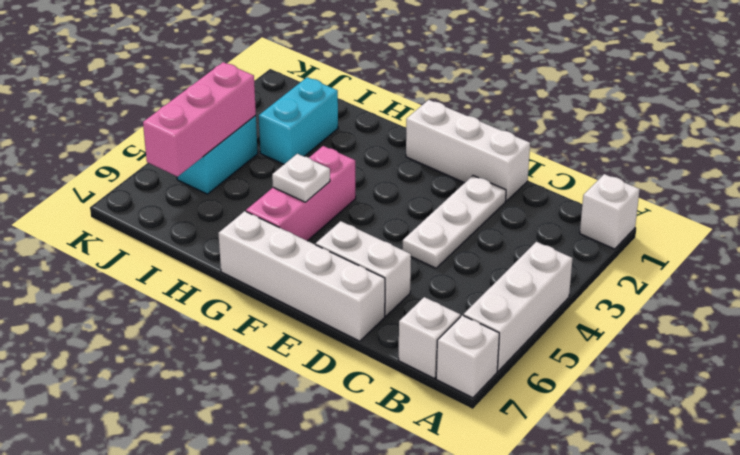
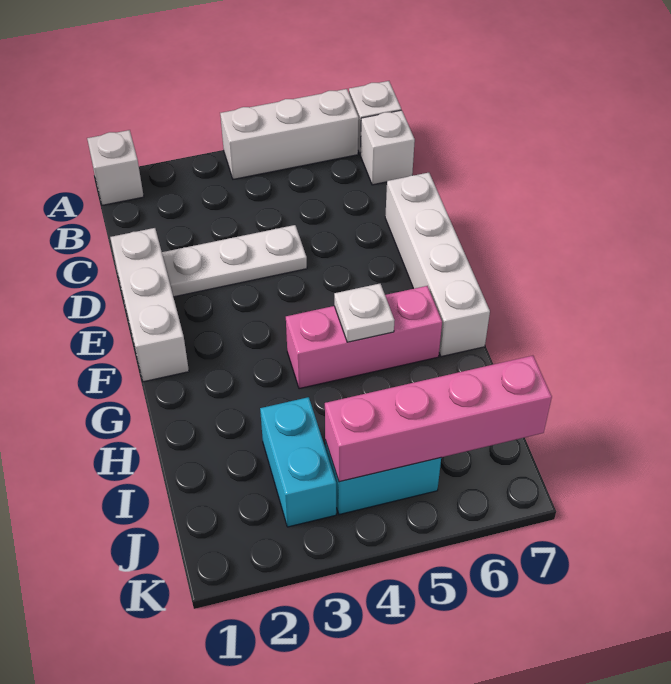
white 1x2 brick [316,221,411,316] -> none
cyan 1x2 brick [259,77,338,164] -> cyan 1x2 brick turned to [260,397,336,527]
pink 1x3 brick [143,62,256,177] -> pink 1x4 brick [325,356,552,482]

